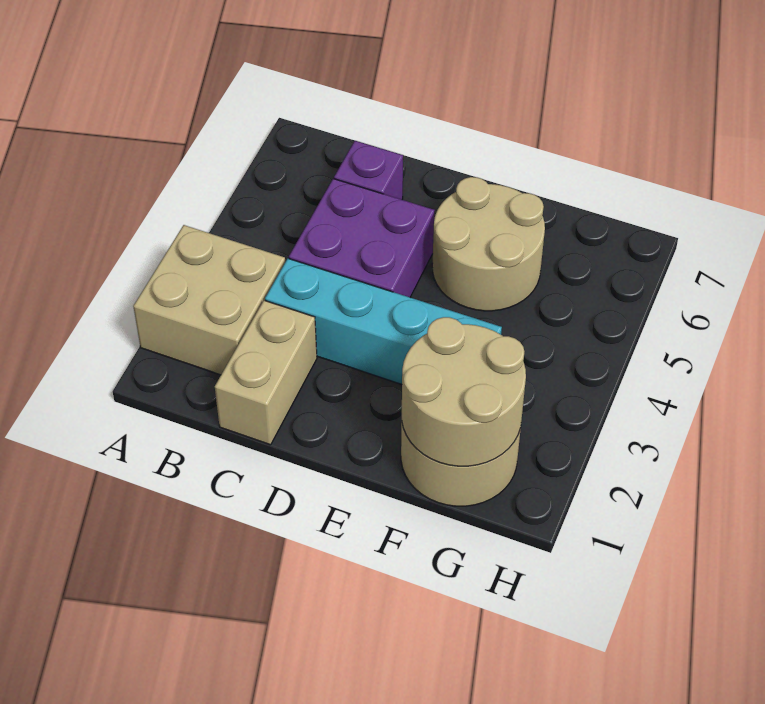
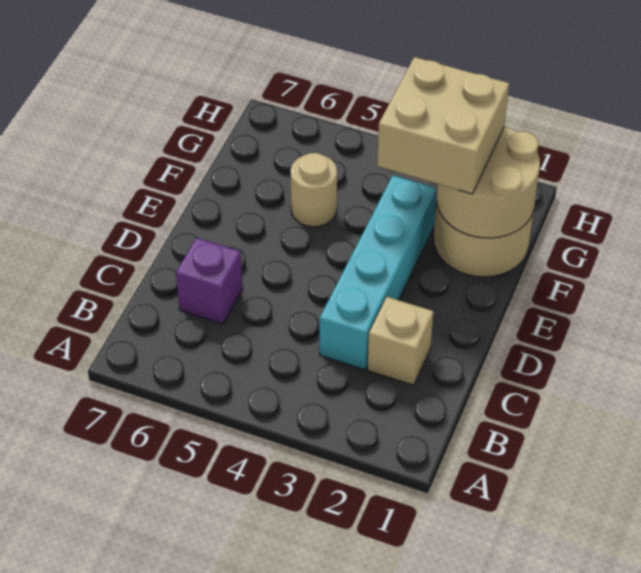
tan 2x2 brick [133,225,285,375] -> tan 2x2 brick moved to [377,57,509,194]
tan 1x2 brick [215,300,317,445] -> tan 1x1 brick [368,297,433,385]
purple 2x2 brick [289,179,435,297] -> none
tan 2x2 round brick [432,177,545,311] -> tan 1x1 round brick [290,153,337,227]

